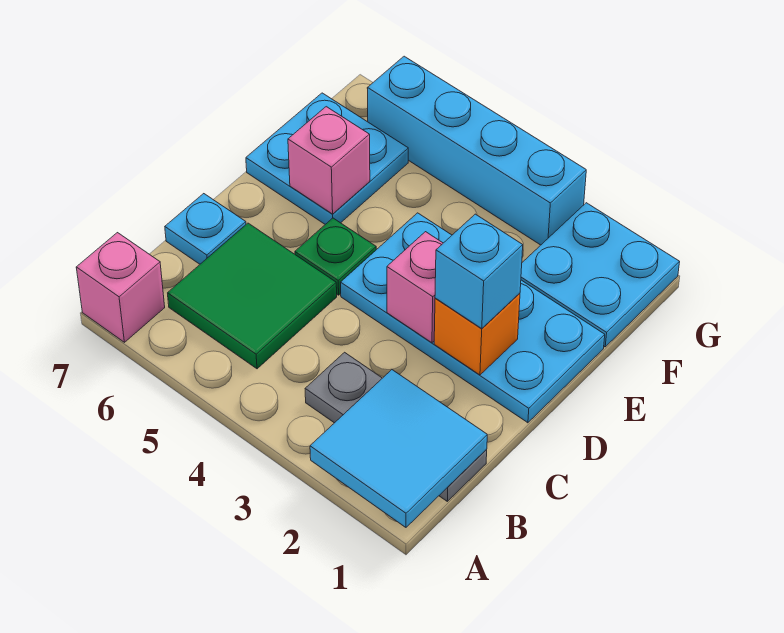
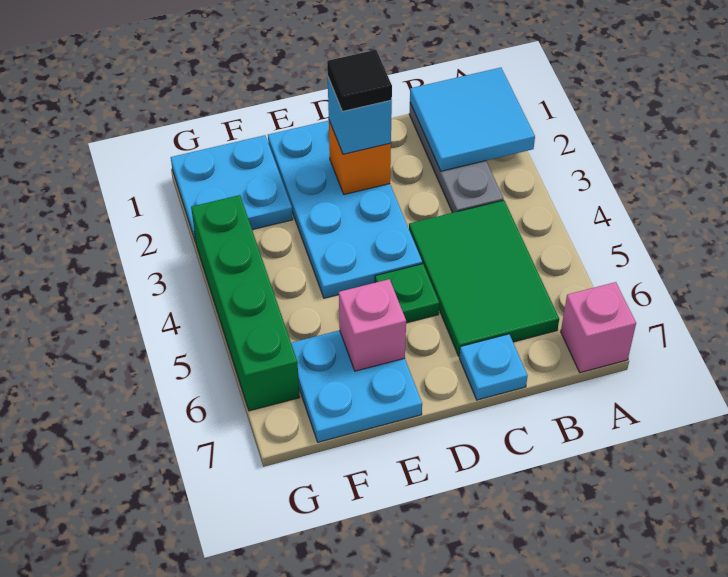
green 2x2 tile [168,223,337,369] -> green 2x3 tile [409,200,559,356]
none -> black 1x1 tile [327,50,392,111]
pink 1x1 brick [387,232,443,343] -> none
cyan 1x4 brick [367,56,586,245] -> green 1x4 brick [191,195,300,411]

